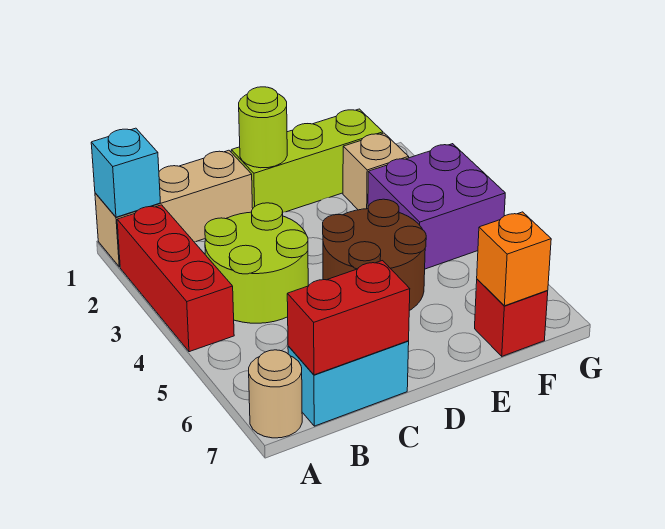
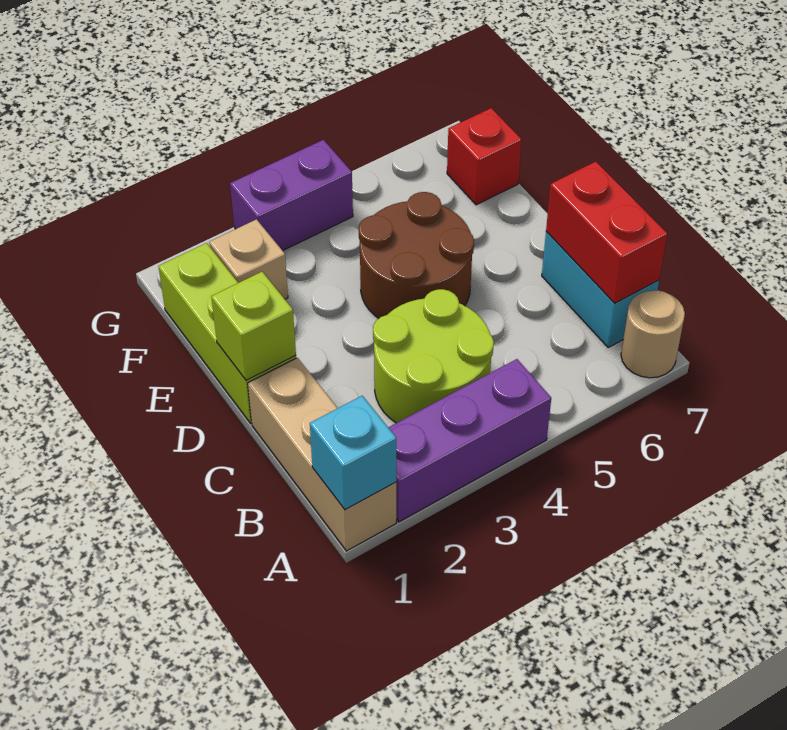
red 1x3 brick [117,205,234,352] -> purple 1x3 brick [388,359,551,522]
lime 1x1 round brick [239,87,287,168] -> lime 1x1 brick [211,272,296,380]
purple 2x2 brick [368,144,505,269] -> purple 1x2 brick [230,140,353,251]
orange 1x1 brick [477,212,551,306] -> none

